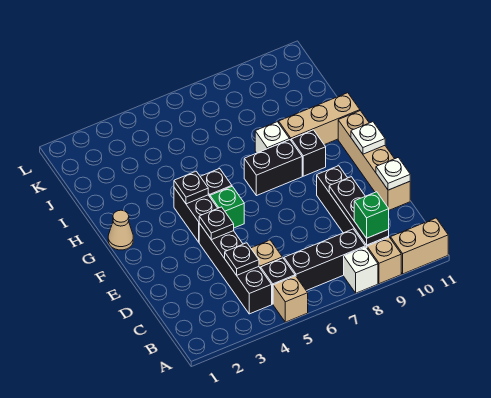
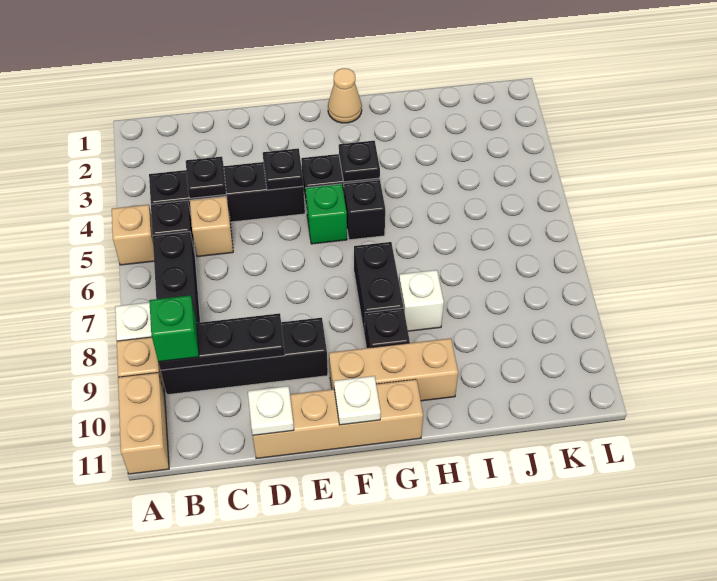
tan 1x3 brick [279,93,360,145] -> tan 1x3 brick turned to [329,338,458,401]

